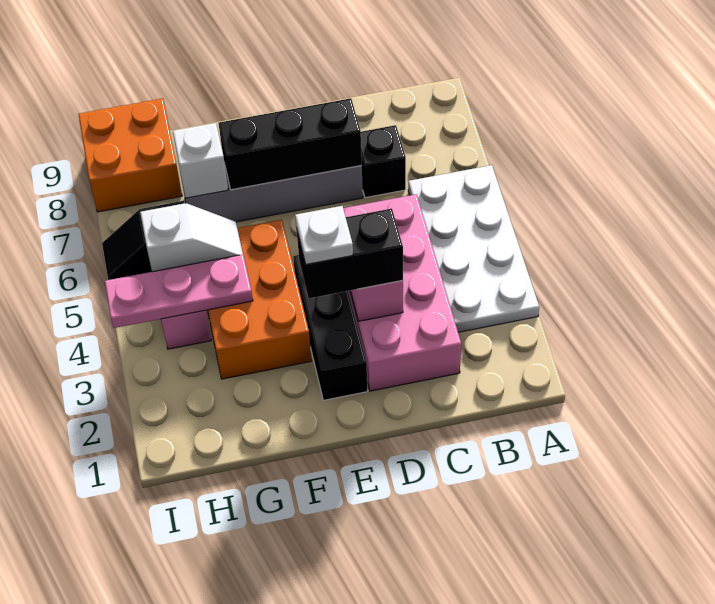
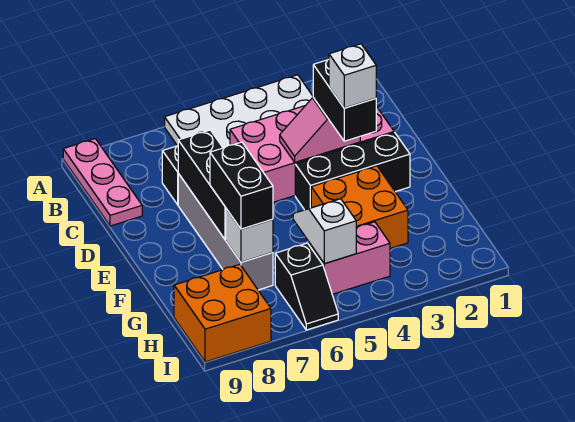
white 1x1 plate [295,206,353,265] -> white 1x1 brick [329,44,376,108]
orange 2x3 brick [208,220,312,379] -> orange 2x2 brick [311,166,408,248]
none -> black 1x2 brick [210,142,273,229]
pink 1x3 plate [105,255,253,328] -> pink 1x3 plate moved to [63,139,142,226]

